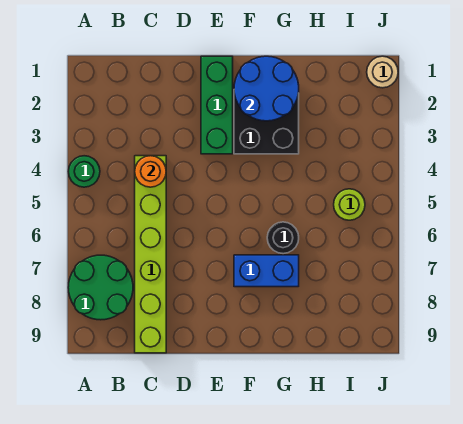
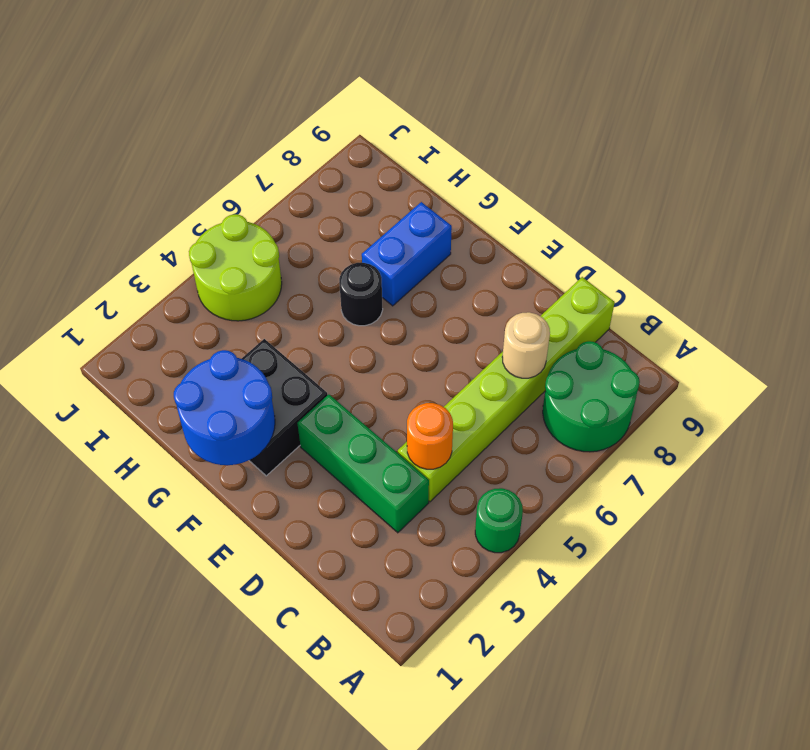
green 1x3 brick [201,56,233,154] -> green 1x3 brick turned to [297,394,429,533]
blue 1x2 brick [234,255,299,287] -> blue 1x2 brick turned to [362,202,452,306]
lime 1x1 round brick [334,189,365,220] -> lime 2x2 round brick [189,214,282,321]
tan 1x1 round brick [367,56,398,88] -> tan 1x1 round brick moved to [502,312,550,378]

